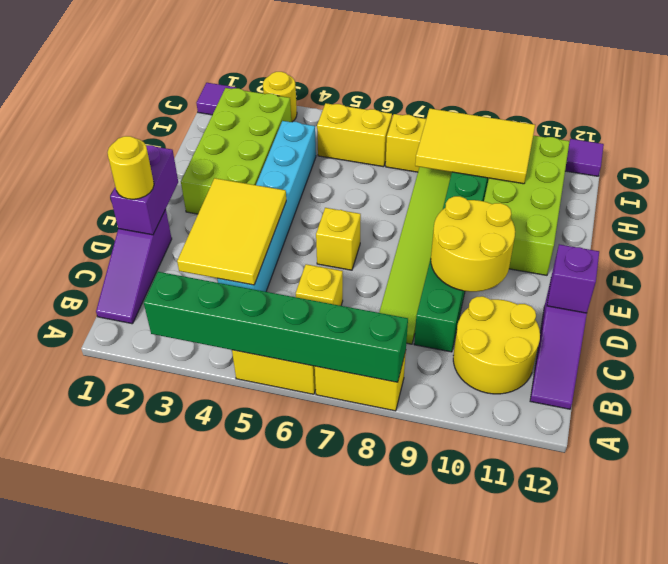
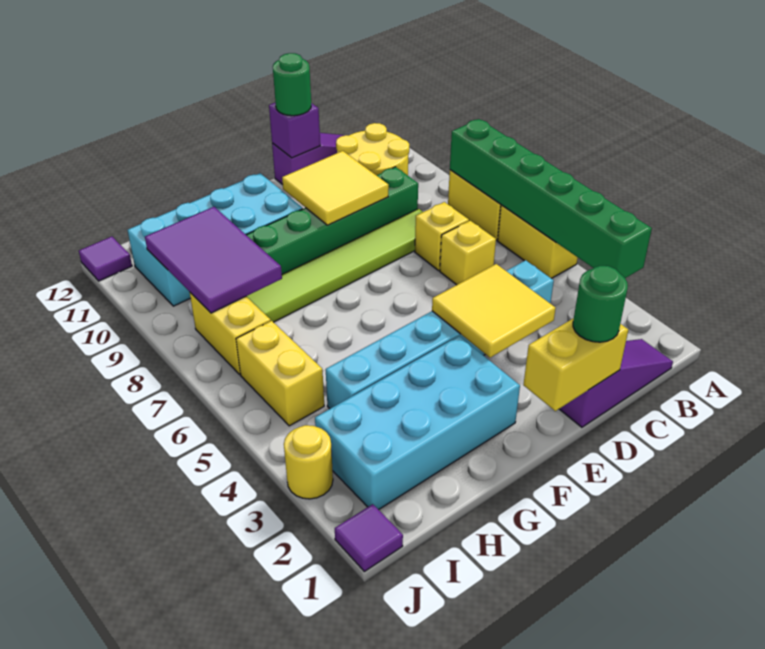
yellow 2x3 tile [177,178,286,285] -> yellow 2x2 tile [432,264,556,358]
purple 1x2 brick [110,145,178,235] -> yellow 1x2 brick [523,318,628,411]
yellow 1x1 round brick [108,136,154,199] -> green 1x1 round brick [573,266,628,342]
yellow 2x2 round brick [431,196,515,292] -> yellow 2x2 tile [282,151,389,225]
none -> green 1x1 round brick [273,53,311,116]
yellow 1x1 brick [316,208,361,270] -> yellow 1x1 brick moved to [415,202,469,271]
lime 2x4 brick [181,88,291,214] -> cyan 2x4 brick [315,336,520,510]
lime 2x4 brick [484,135,570,275] -> cyan 2x4 brick [127,173,303,306]
yellow 2x3 tile [415,109,535,184] -> purple 2x3 tile [145,207,282,313]

